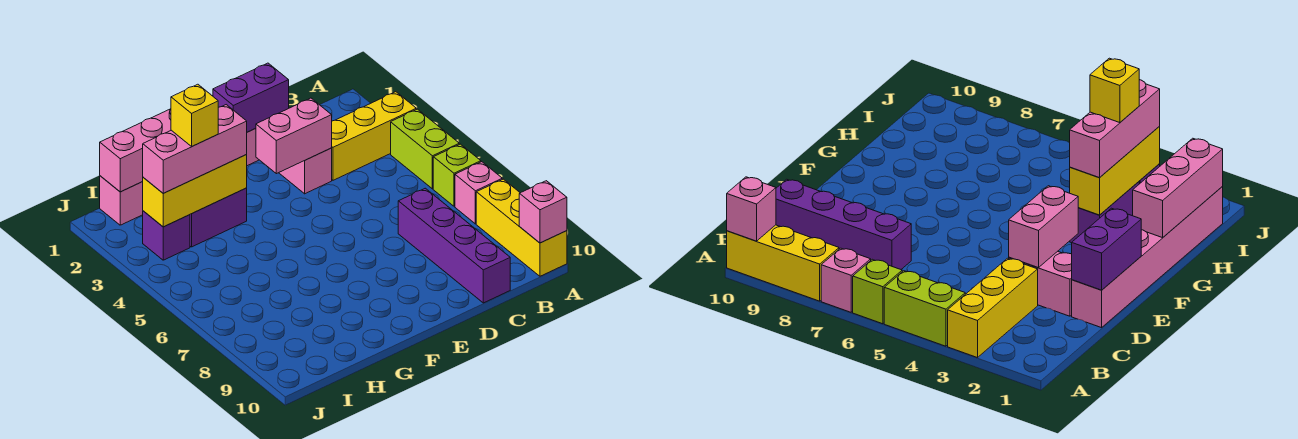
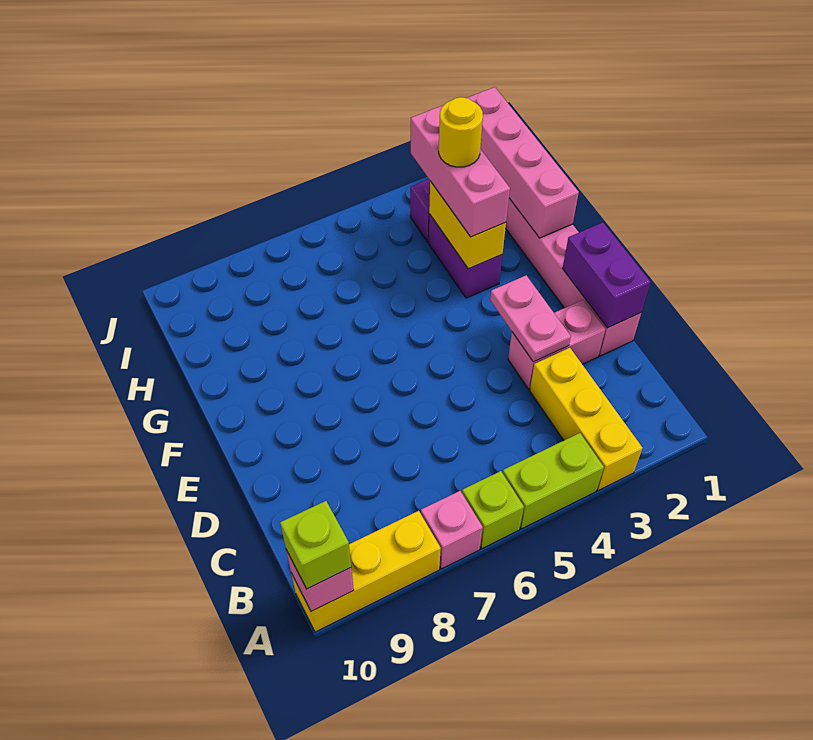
none -> lime 1x1 brick [280,501,351,589]
purple 1x4 brick [398,188,510,303] -> none
pink 1x2 brick [256,98,332,174] -> pink 1x2 plate [490,275,571,362]
pink 1x3 brick [100,109,171,192] -> pink 1x4 brick [467,87,579,238]
yellow 1x3 brick [142,155,247,227] -> yellow 1x2 brick [429,181,506,269]
yellow 1x1 brick [171,84,218,146] -> yellow 1x1 round brick [439,97,483,167]

